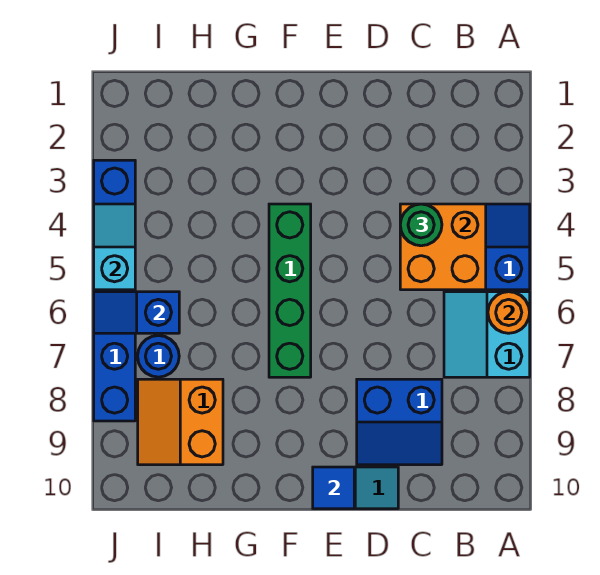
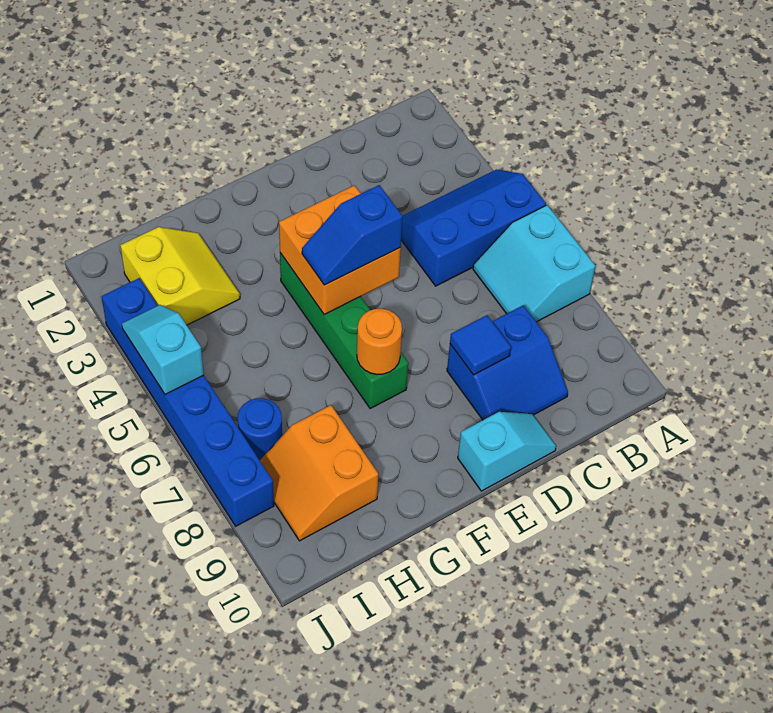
orange 1x1 round brick [488,292,530,333] -> orange 1x1 round brick moved to [357,309,402,374]
orange 2x2 brick [400,204,486,290] -> orange 2x2 brick moved to [279,185,401,314]
green 1x1 round brick [400,204,442,246] -> none
blue 1x1 tile [313,467,354,509] -> blue 1x1 tile moved to [450,315,511,375]
none -> yellow 2x2 slope [120,227,240,325]
blue 1x2 slope [94,292,179,333] -> blue 1x2 slope moved to [302,185,403,285]

